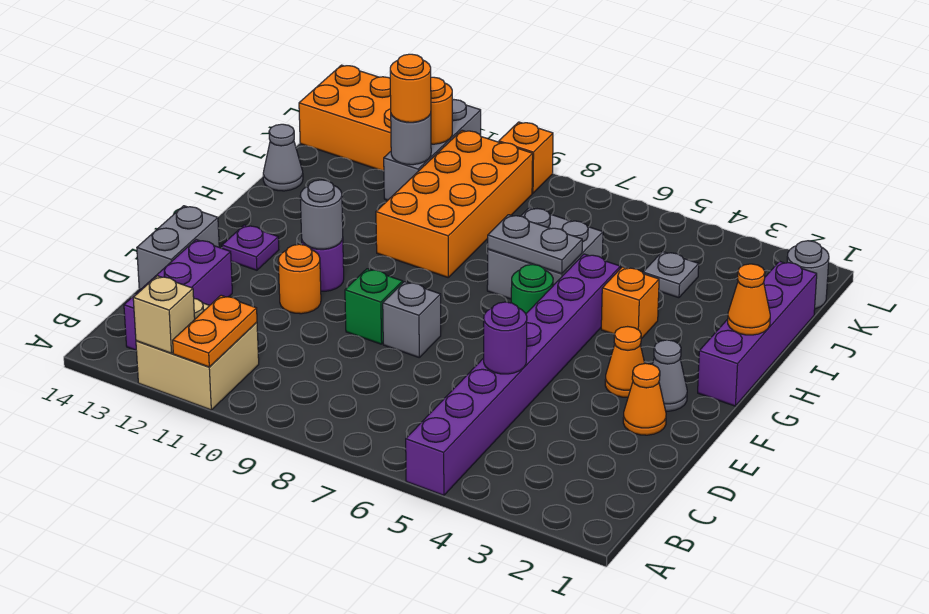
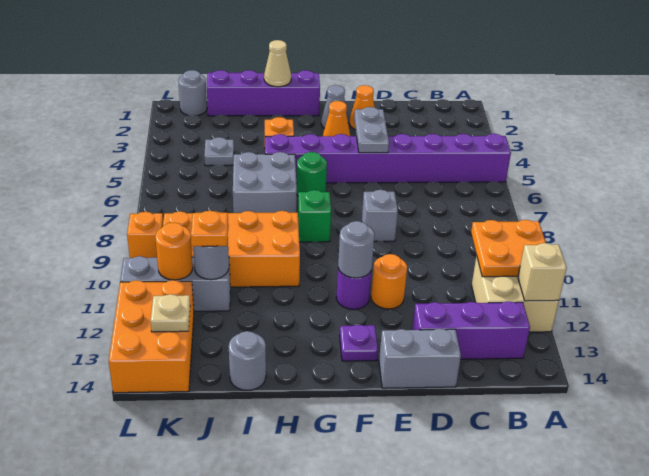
orange 1x2 plate [173,295,257,367] -> orange 2x2 plate [471,220,546,277]
purple 1x1 round brick [484,302,527,374] -> none
green 1x1 brick [345,269,403,344] -> green 1x1 brick moved to [298,190,331,242]
orange 1x1 cone [728,264,770,335] -> tan 1x1 cone [264,40,291,87]
grey 1x2 plate [488,215,582,274] -> grey 1x2 plate moved to [354,107,389,153]
grey 1x1 cone [263,124,303,191] -> grey 1x1 round brick [229,331,266,390]
orange 1x1 round brick [390,54,431,122] -> orange 1x1 plate [191,211,228,246]
none -> tan 1x1 plate [150,294,190,332]

